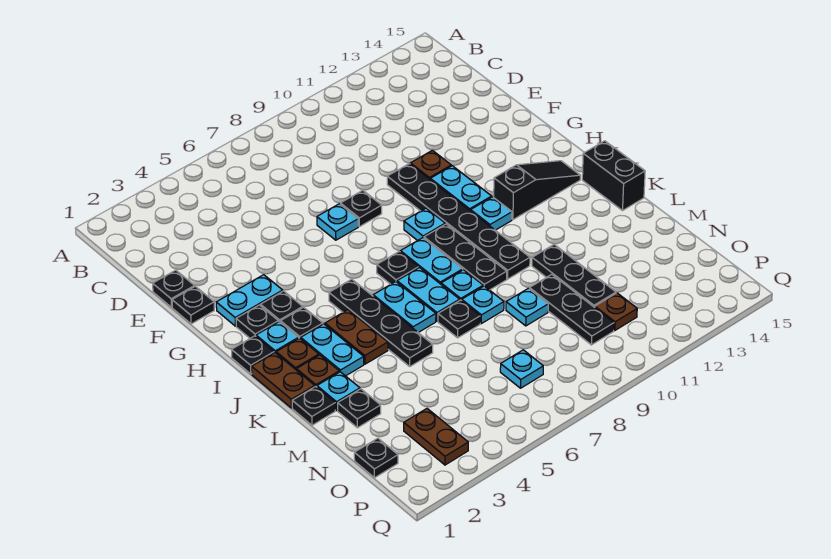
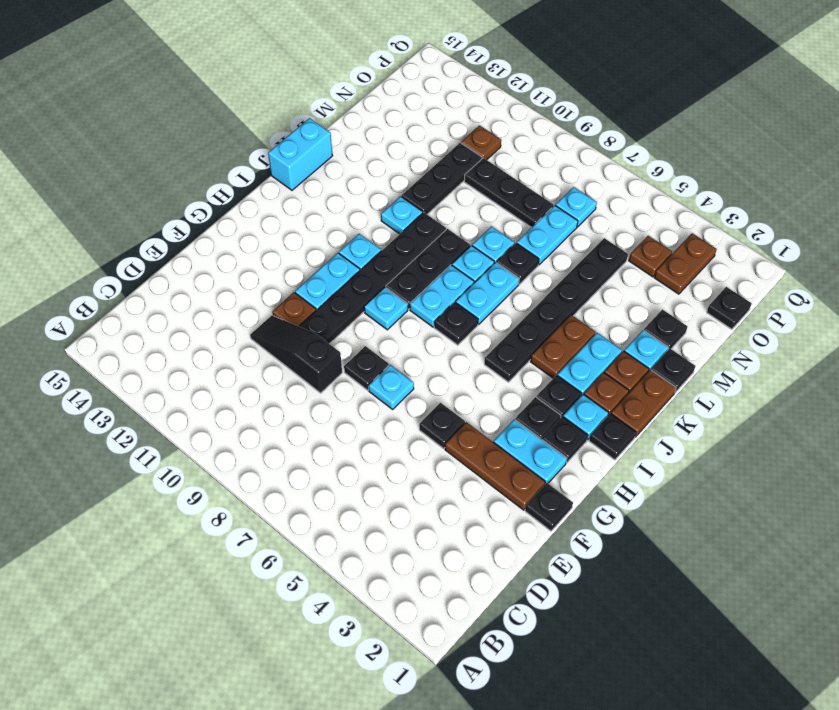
black 1x1 plate [153,270,195,307] -> black 1x1 plate moved to [419,403,465,448]
none -> brown 1x3 plate [445,422,545,510]
black 1x4 plate [329,279,433,366] -> black 1x6 plate [484,238,628,382]
black 1x3 slope [494,161,580,220] -> black 1x3 slope moved to [250,316,342,393]
cyan 1x2 plate [373,282,436,333] -> cyan 1x2 plate moved to [517,205,578,265]
black 1x2 brick [582,141,645,211] -> cyan 1x2 brick [268,118,333,190]
cyan 1x1 plate [506,288,548,326] -> cyan 1x1 plate moved to [381,196,423,234]
black 1x3 plate [530,274,614,345] -> black 1x3 plate turned to [464,158,553,228]
none -> brown 1x1 plate [629,236,672,277]

